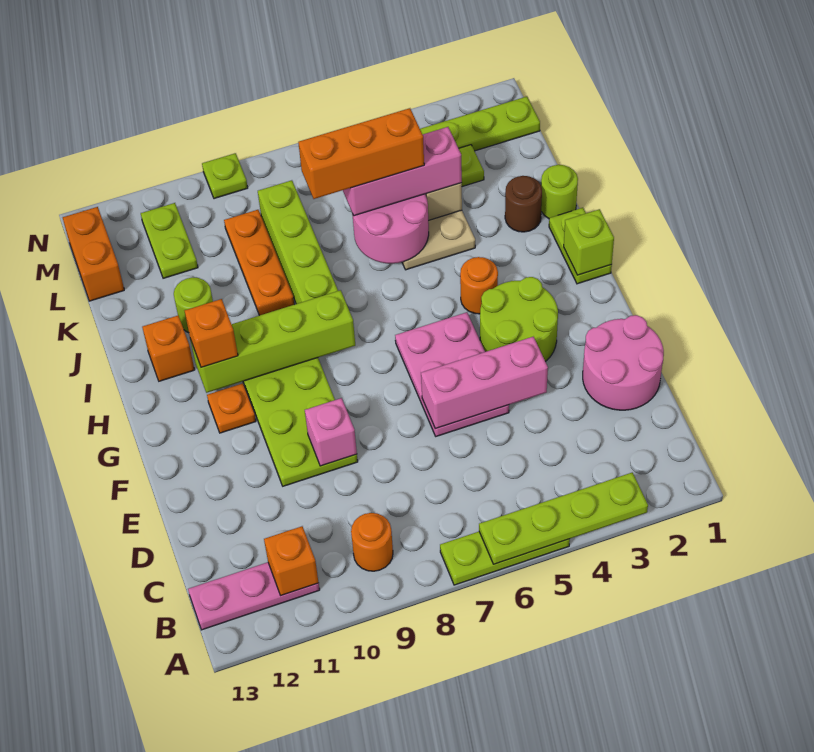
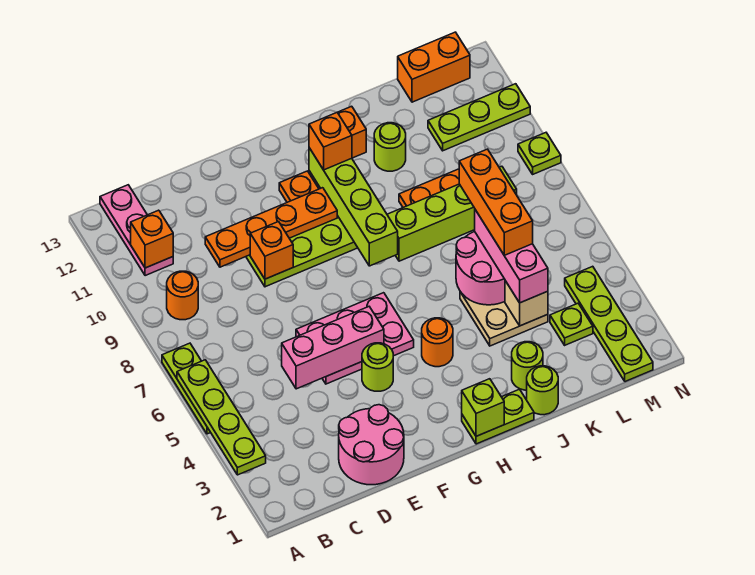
none -> orange 1x4 plate [205,188,337,267]
pink 1x3 brick [421,337,548,429] -> pink 1x3 brick turned to [282,307,384,389]
pink 1x1 brick [305,398,357,466] -> orange 1x1 brick [250,222,293,279]
lime 2x2 round brick [480,277,558,362] -> lime 1x1 round brick [362,343,393,391]
brown 1x1 round brick [505,176,542,232] -> lime 1x1 round brick [512,342,543,390]
lime 1x2 plate [141,203,198,278] -> lime 1x3 plate [428,84,530,151]

